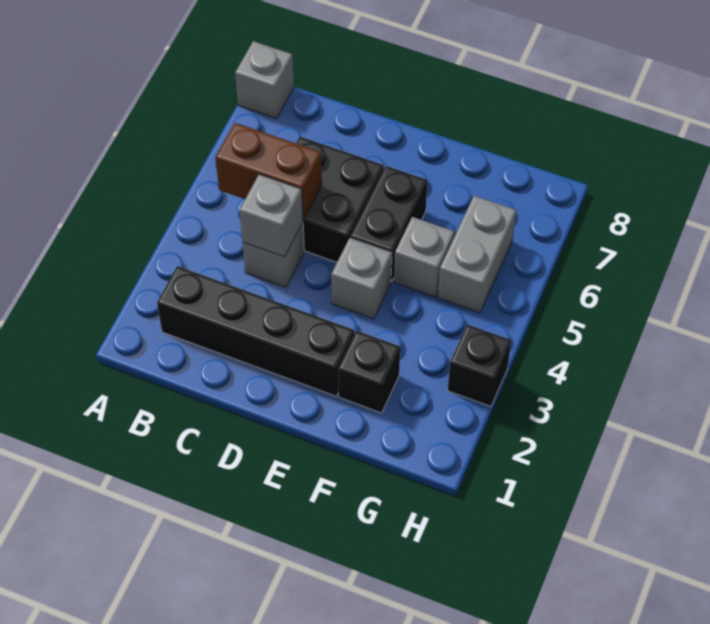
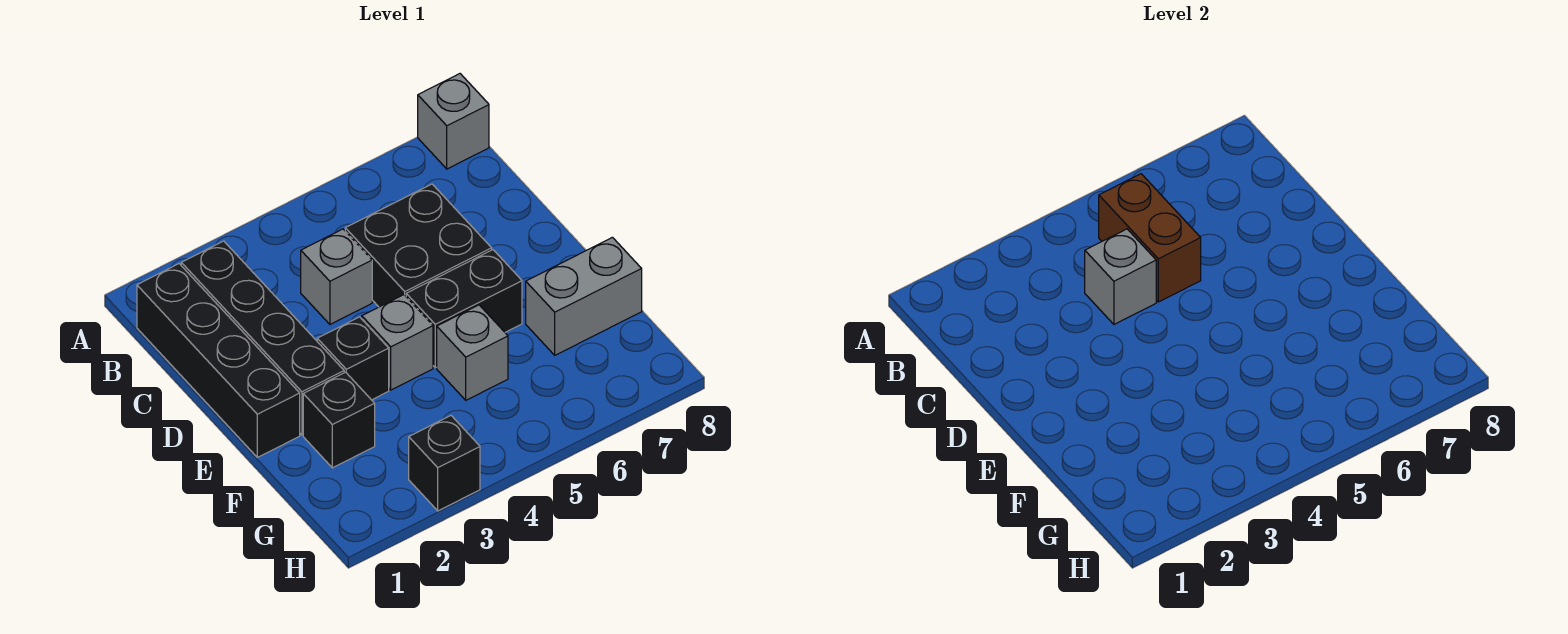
none -> black 1x4 brick [137,264,300,457]
none -> black 1x1 brick [317,317,389,400]
grey 1x2 brick [438,196,516,313] -> grey 1x2 brick moved to [526,237,642,355]

